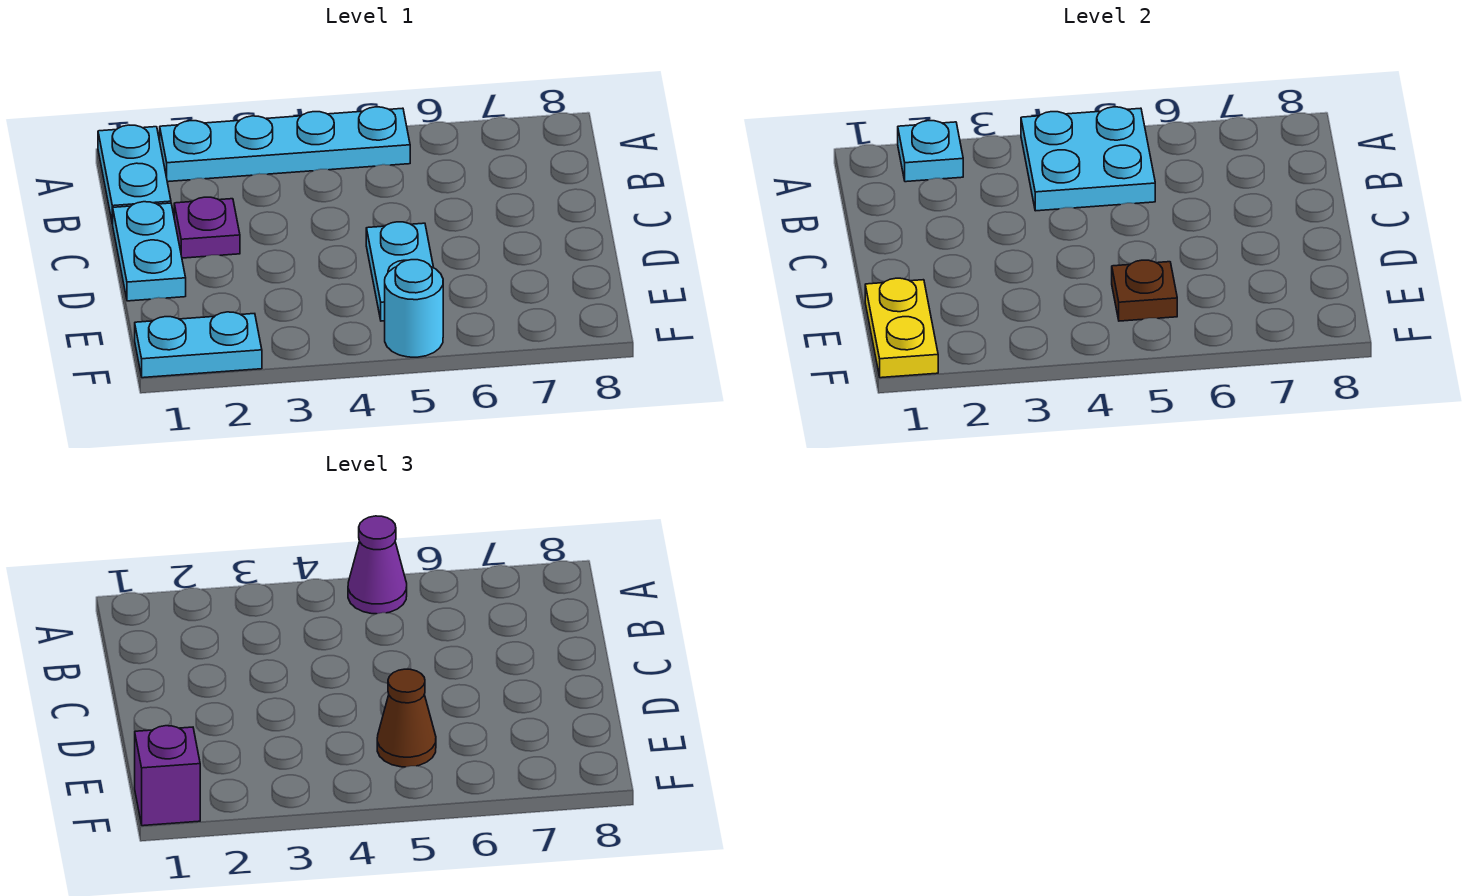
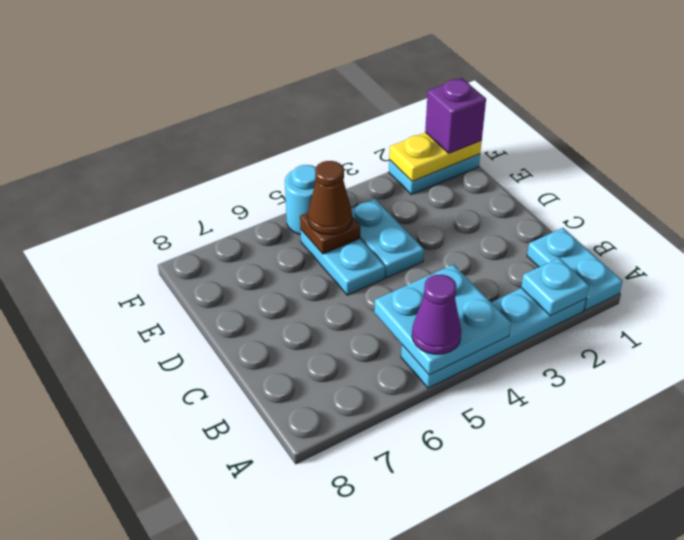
cyan 1x2 plate [113,202,186,301] -> cyan 1x2 plate moved to [351,199,424,278]
purple 1x1 plate [174,197,240,258] -> none
yellow 1x2 plate [865,278,938,378] -> yellow 1x2 plate turned to [389,132,482,181]

